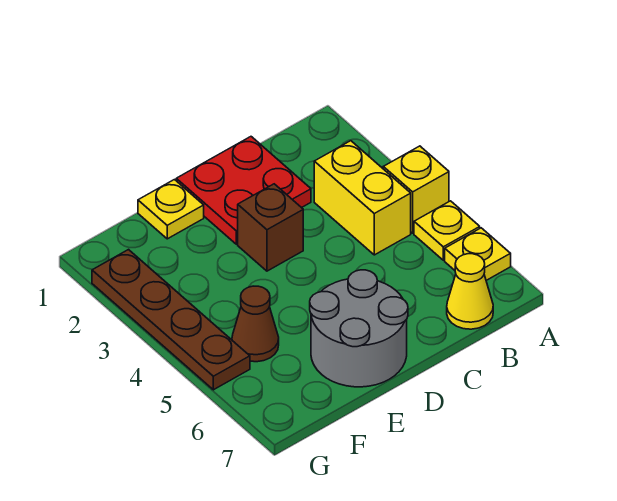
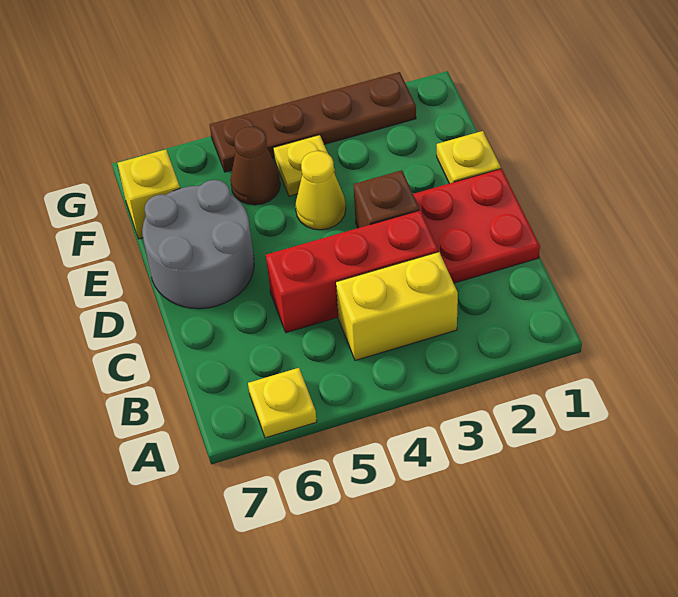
yellow 1x1 brick [383,146,449,233] -> yellow 1x1 brick moved to [118,149,180,239]
yellow 1x1 plate [414,201,480,260] -> yellow 1x1 plate moved to [273,135,335,196]
yellow 1x1 cone [447,254,493,329] -> yellow 1x1 cone moved to [295,151,346,230]
none -> red 1x3 brick [266,210,438,333]

